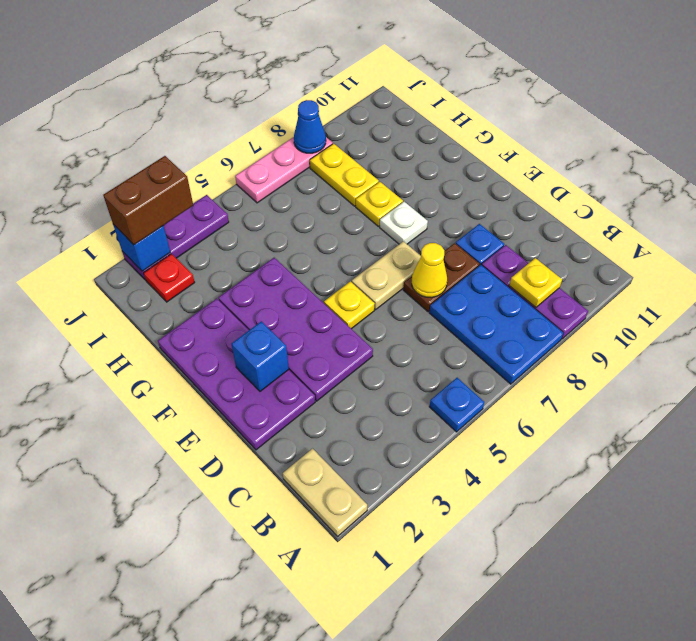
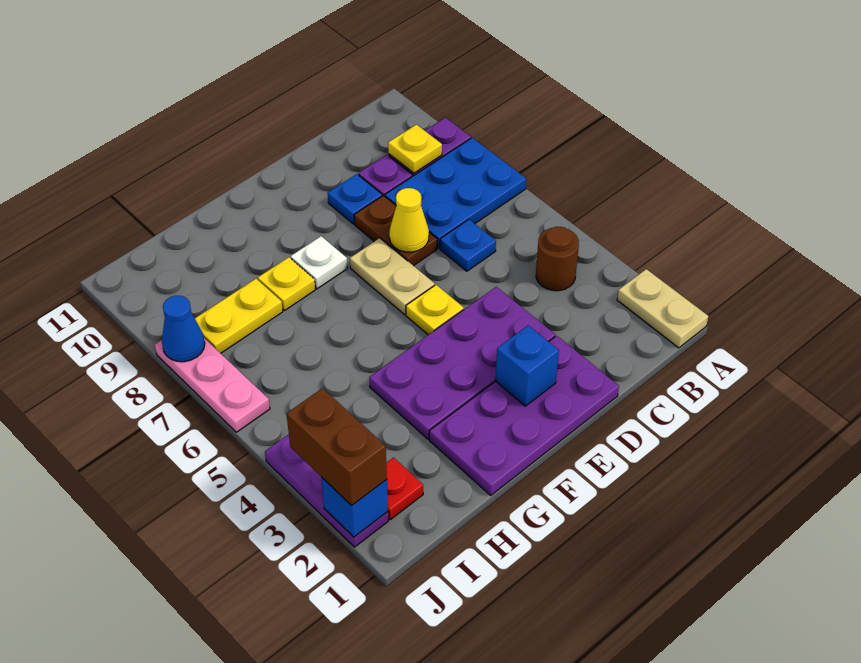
tan 1x2 plate [283,449,367,536] -> tan 1x2 plate turned to [617,269,708,348]
blue 1x1 plate [429,378,484,432] -> blue 1x1 plate moved to [440,220,496,271]
none -> brown 1x1 round brick [536,227,579,291]

